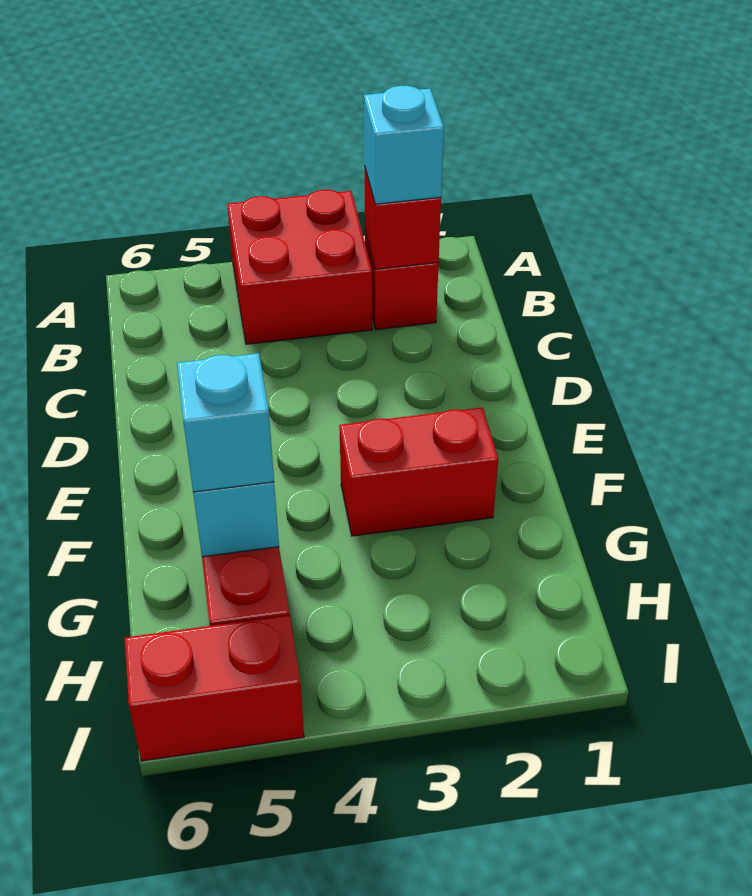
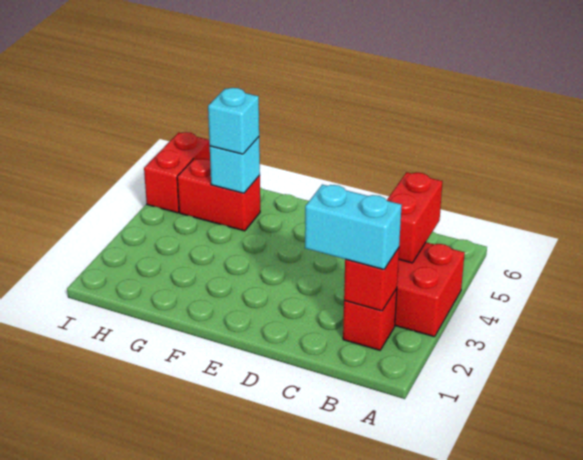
cyan 1x1 brick [364,86,444,204] -> cyan 1x2 brick [305,185,402,269]
red 1x2 brick [339,407,498,536] -> red 1x2 brick moved to [387,172,443,263]

